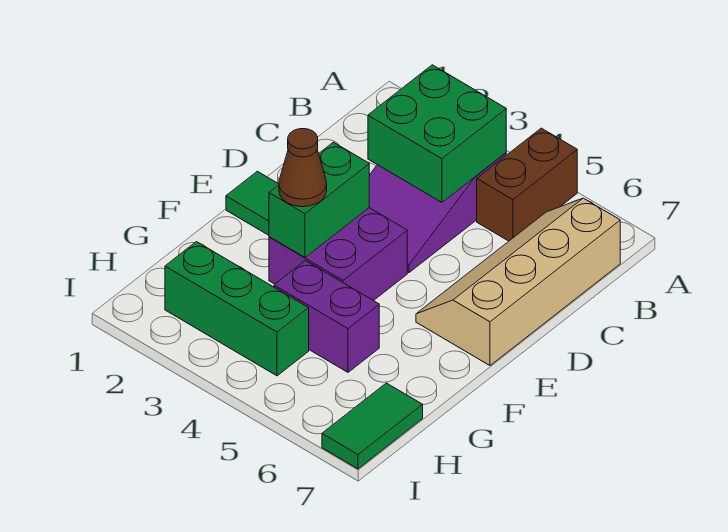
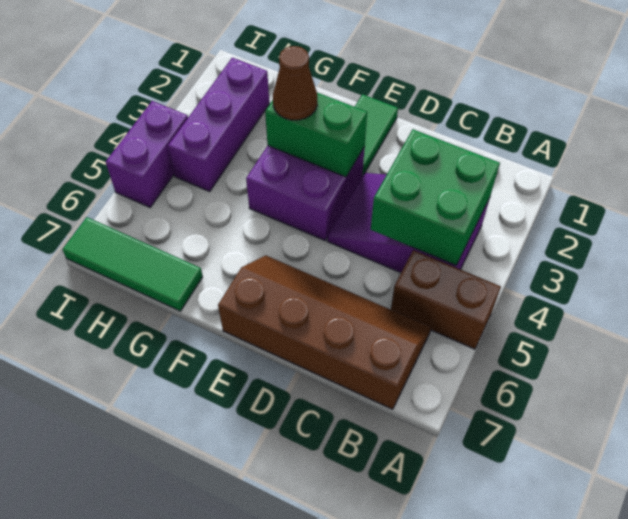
tan 2x4 slope [416,198,620,365] -> brown 2x4 slope [218,255,431,409]
purple 1x2 brick [274,261,379,372] -> purple 1x2 brick moved to [106,101,188,207]
green 1x3 brick [165,242,309,376] -> purple 1x3 brick [168,58,269,191]
green 1x2 tile [322,383,423,469] -> green 1x3 tile [63,217,203,311]

